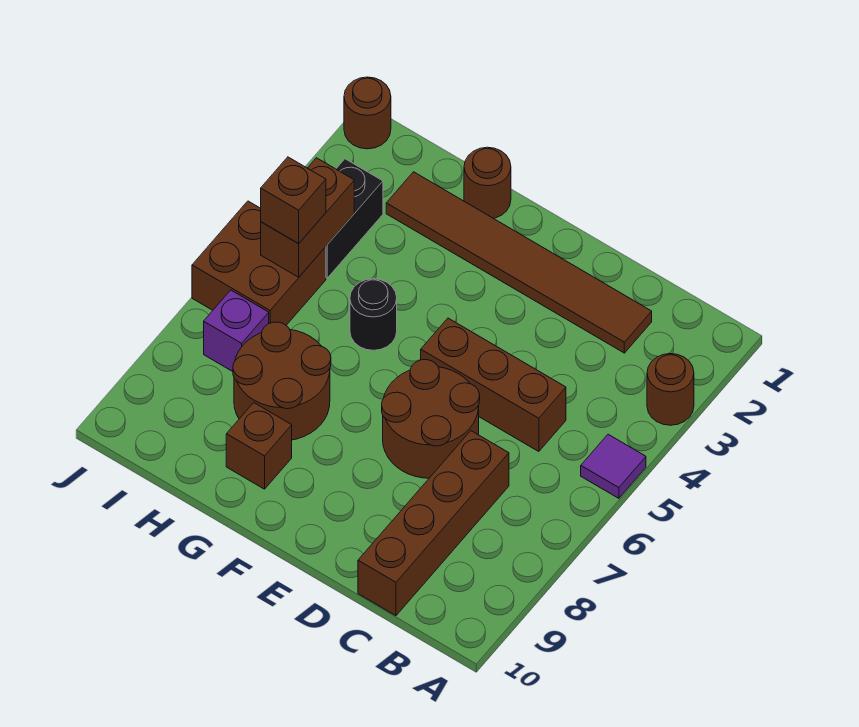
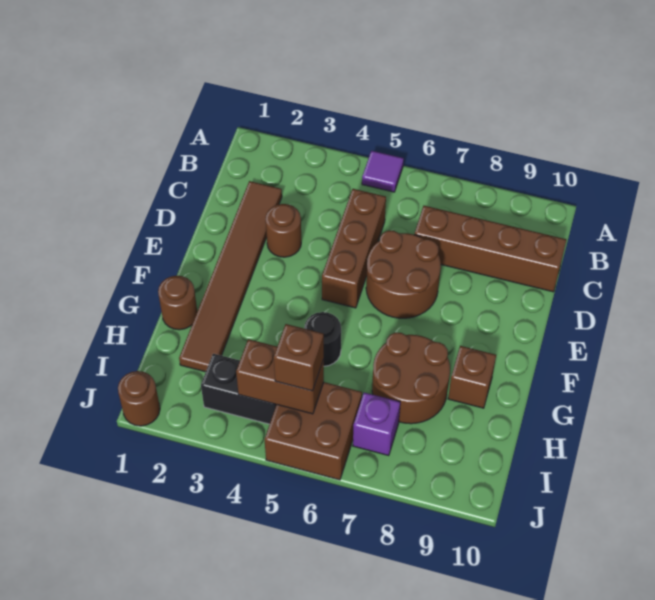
brown 1x1 round brick [647,354,694,425] -> brown 1x1 round brick moved to [266,204,301,257]

